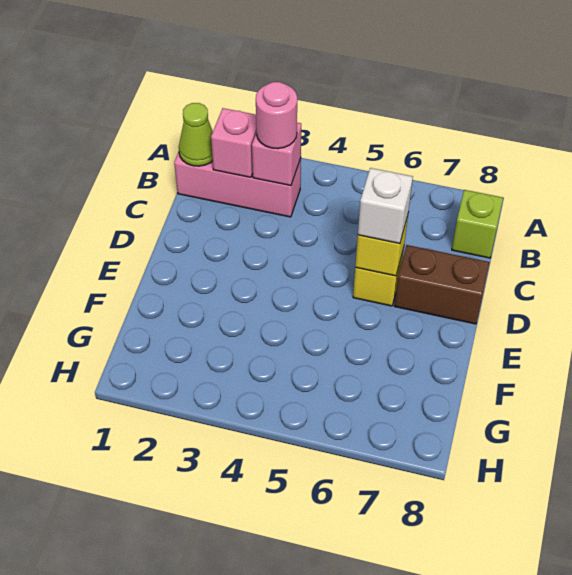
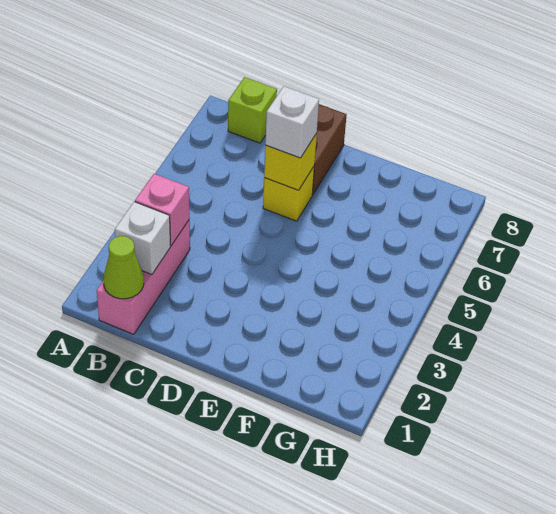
pink 1x1 brick [211,108,257,177] -> white 1x1 brick [115,202,171,274]
pink 1x1 round brick [256,82,297,149] -> none

